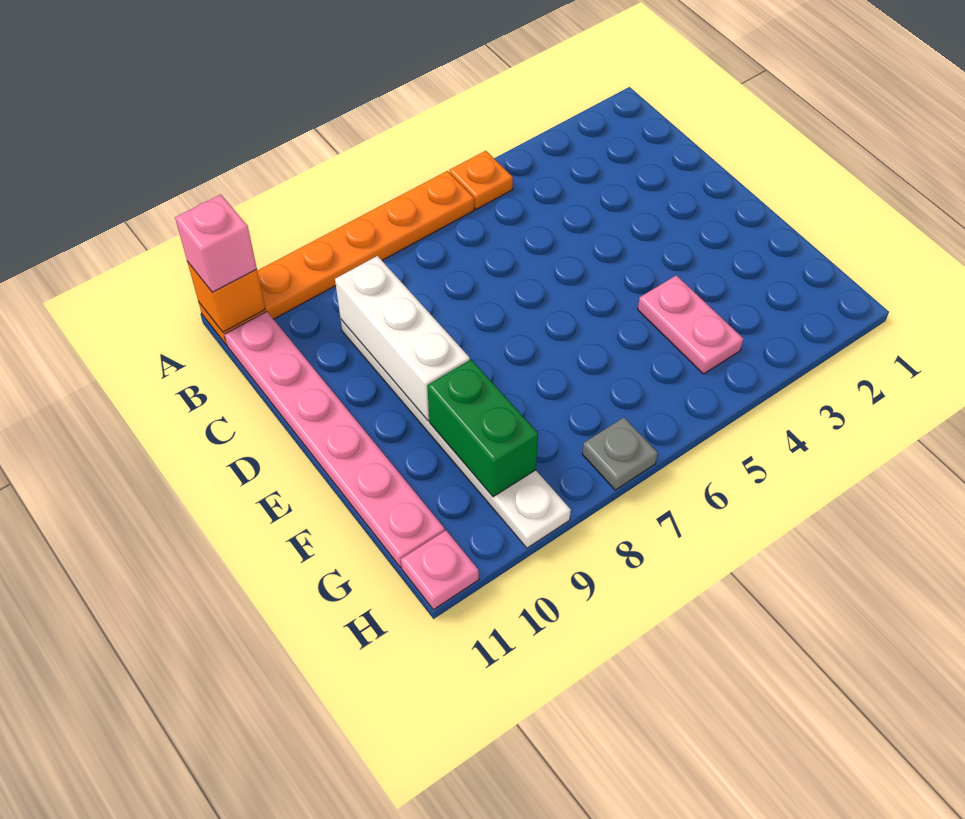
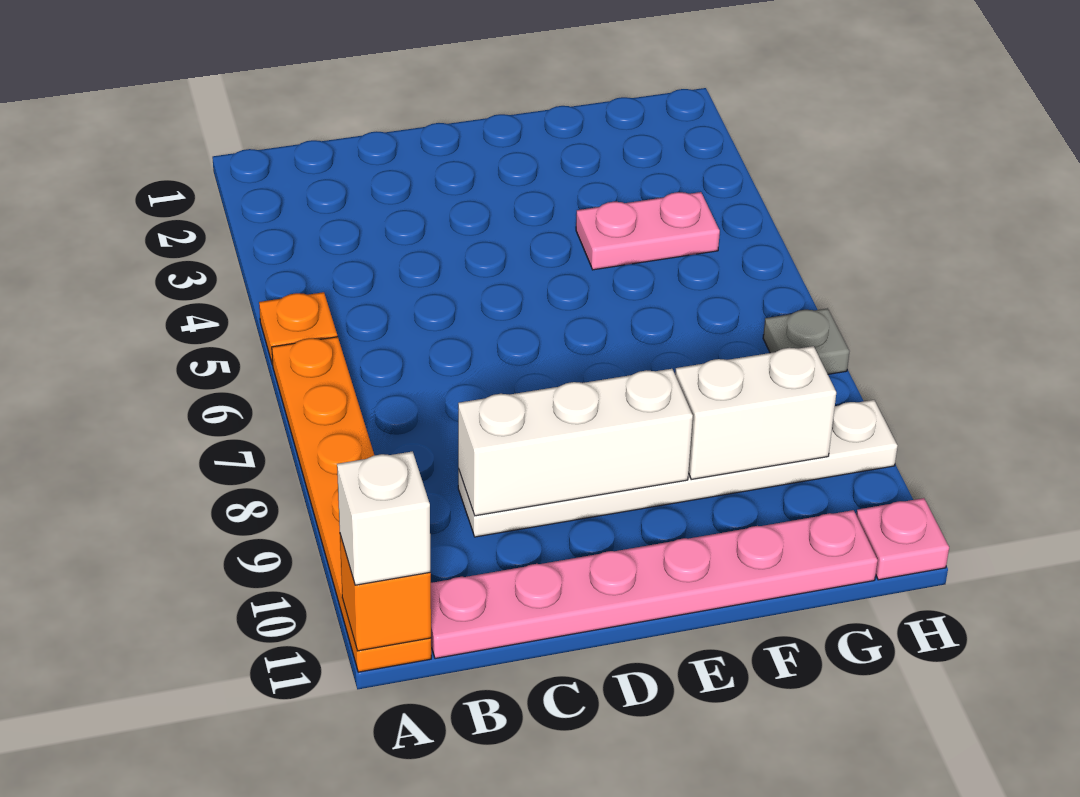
pink 1x1 brick [175,195,257,292] -> white 1x1 brick [337,452,431,585]
green 1x2 brick [427,360,538,497] -> white 1x2 brick [675,346,836,479]

